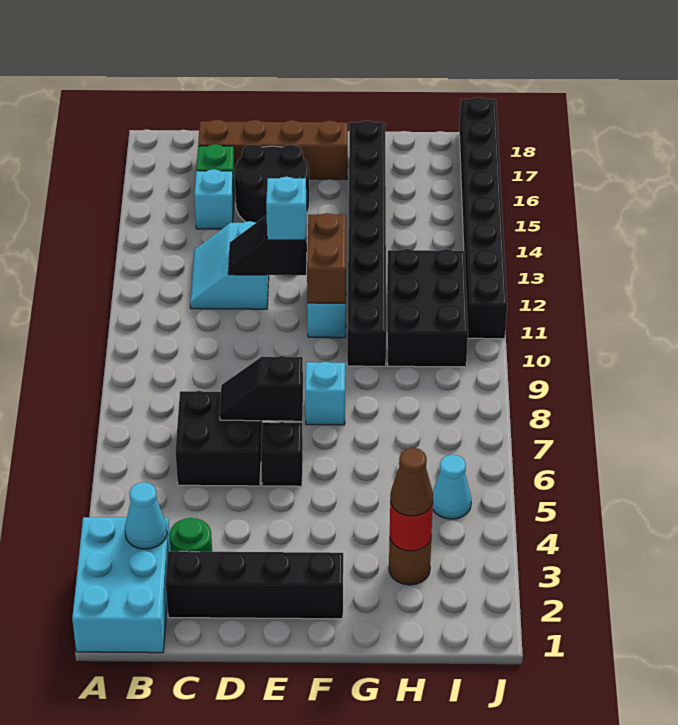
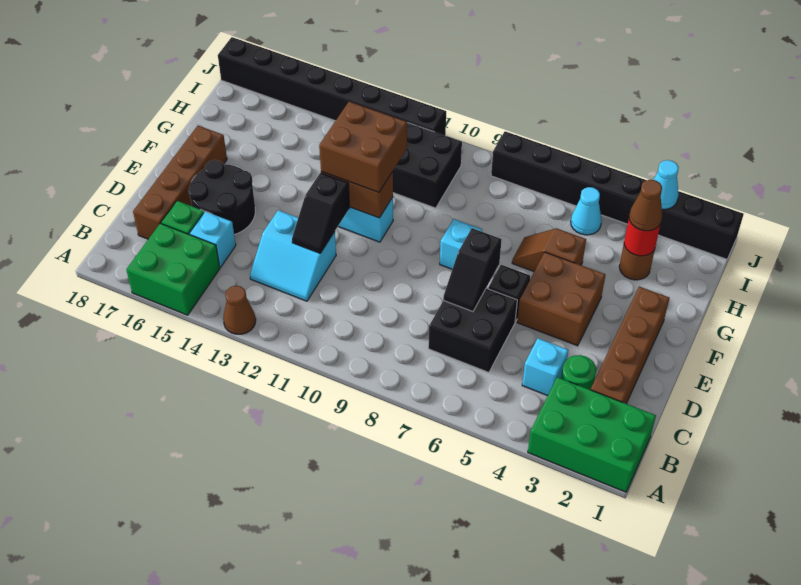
cyan 2x3 brick [72,517,171,653] -> green 2x3 brick [528,377,656,492]
none -> brown 1x1 cone [223,286,256,334]
none -> green 2x2 brick [126,223,220,315]
cyan 1x1 cone [125,482,167,549] -> cyan 1x1 cone moved to [653,160,679,209]
black 1x4 brick [166,551,343,619] -> brown 1x4 brick [591,287,669,404]
none -> brown 2x2 brick [517,252,606,346]
cyan 1x1 brick [266,177,306,240] -> cyan 1x1 brick moved to [522,338,568,396]
none -> brown 2x2 brick [319,102,407,192]
none -> brown 1x2 slope [512,228,586,271]
black 1x8 brick [347,121,386,366] -> black 1x8 brick moved to [491,131,744,259]

